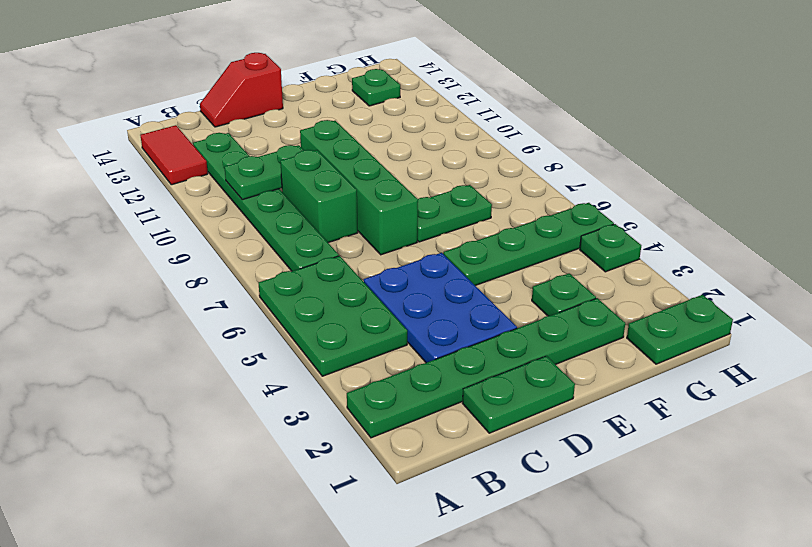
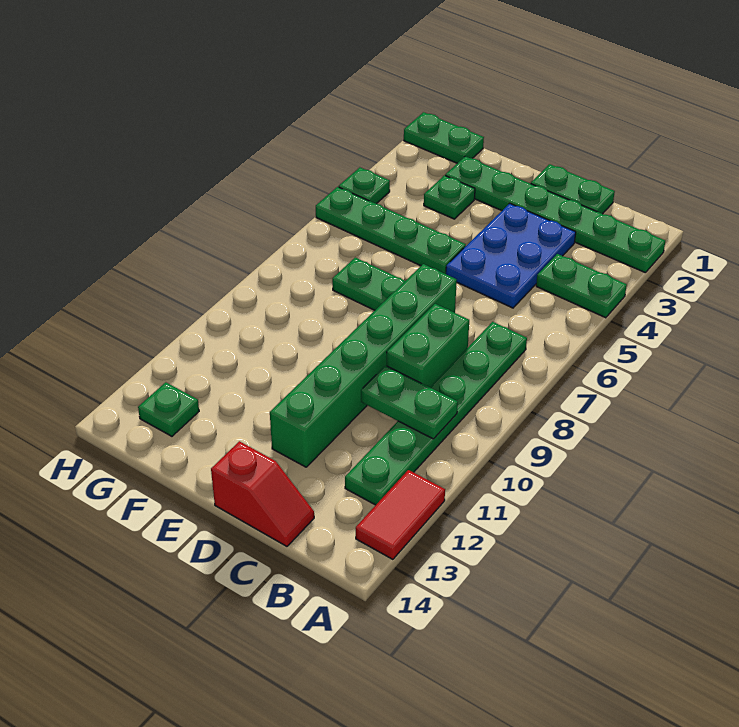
green 2x3 plate [258,256,407,376] -> green 1x2 plate [536,254,627,318]
green 1x4 brick [300,120,418,255] -> green 1x6 brick [270,264,457,467]

